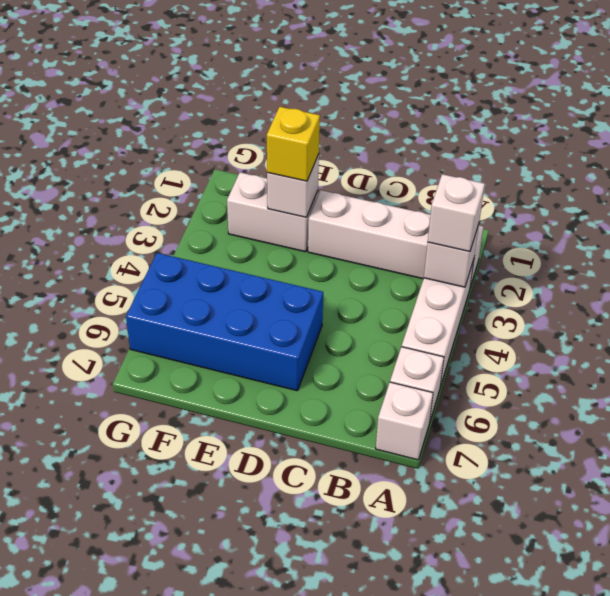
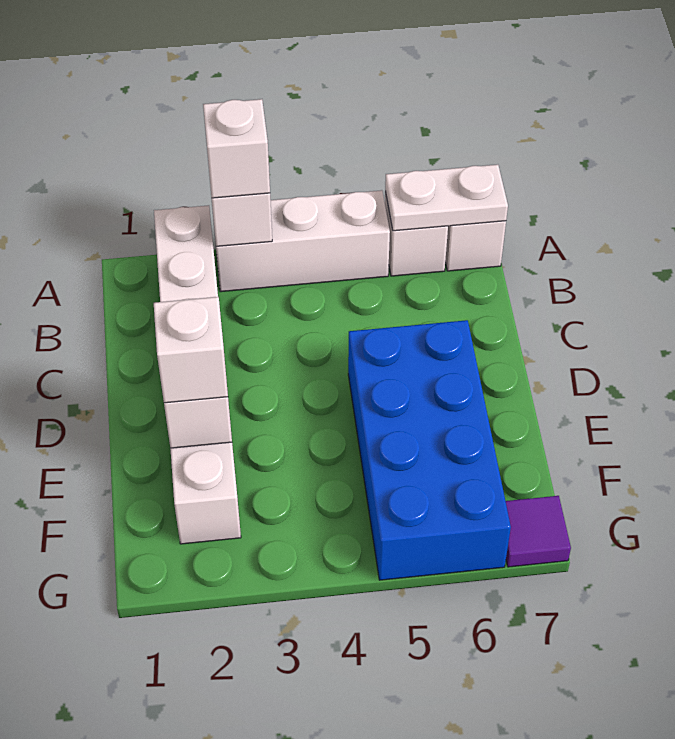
none -> white 1x2 plate [385,165,508,231]
yellow 1x1 brick [267,107,320,181] -> white 1x1 brick [154,297,228,403]
none -> purple 1x1 tile [506,496,571,567]

